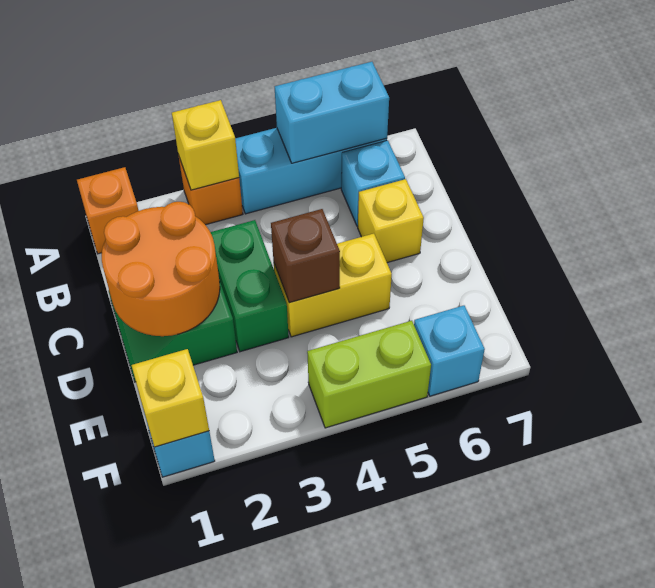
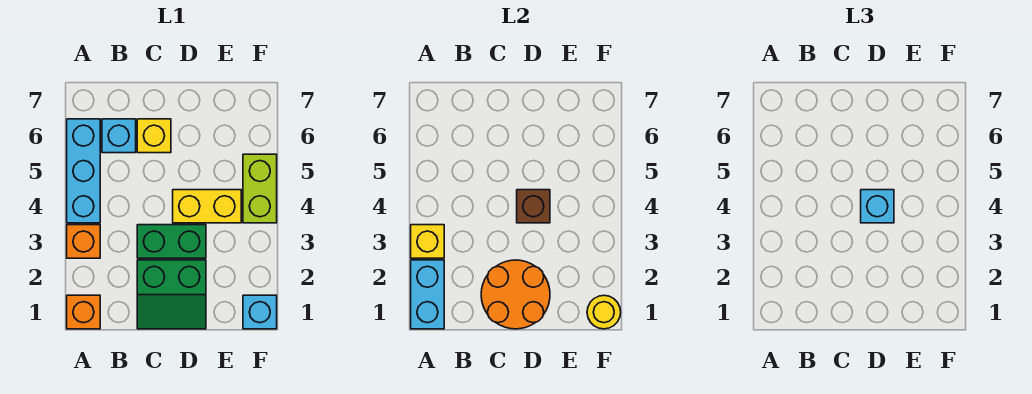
cyan 1x2 brick [275,62,389,163] -> cyan 1x2 brick moved to [411,260,444,329]
yellow 1x2 brick [274,234,392,337] -> yellow 1x2 brick turned to [173,190,241,223]
yellow 1x1 brick [132,349,209,447] -> yellow 1x1 round brick [587,295,621,329]
cyan 1x1 brick [414,306,485,396] -> cyan 1x1 brick moved to [861,190,894,223]

